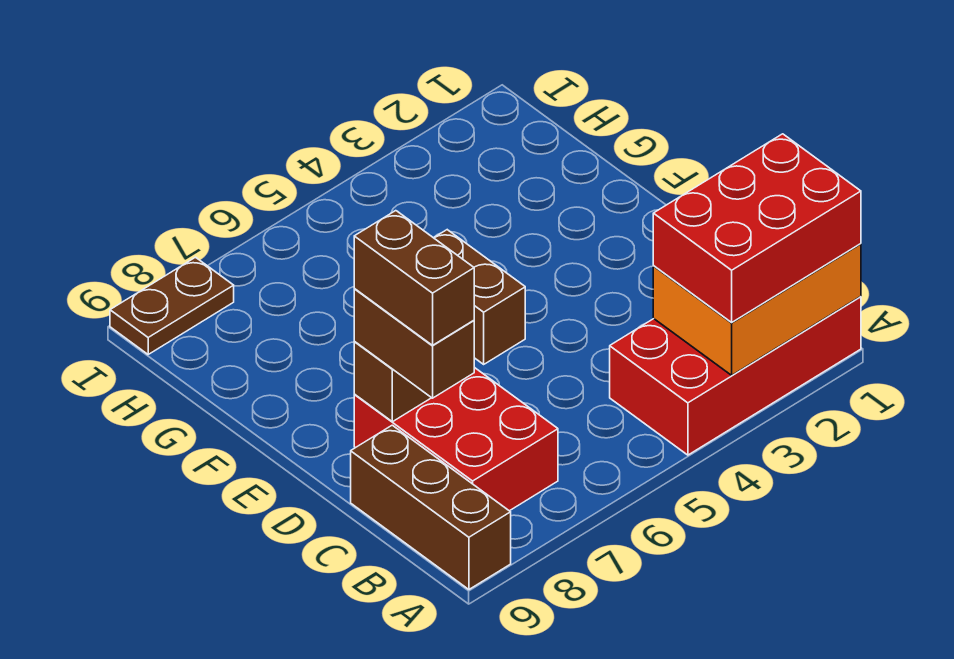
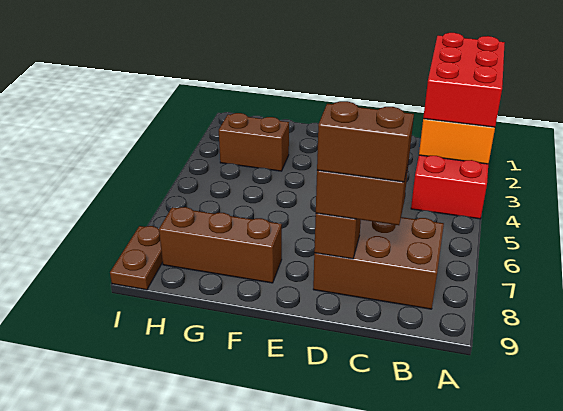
brown 1x3 brick [351,425,511,589] -> brown 1x3 brick moved to [159,207,282,283]
red 2x3 brick [354,367,558,511] -> brown 2x3 brick [313,217,444,309]
brown 1x2 brick [434,230,525,364] -> brown 1x2 brick moved to [219,113,289,171]

